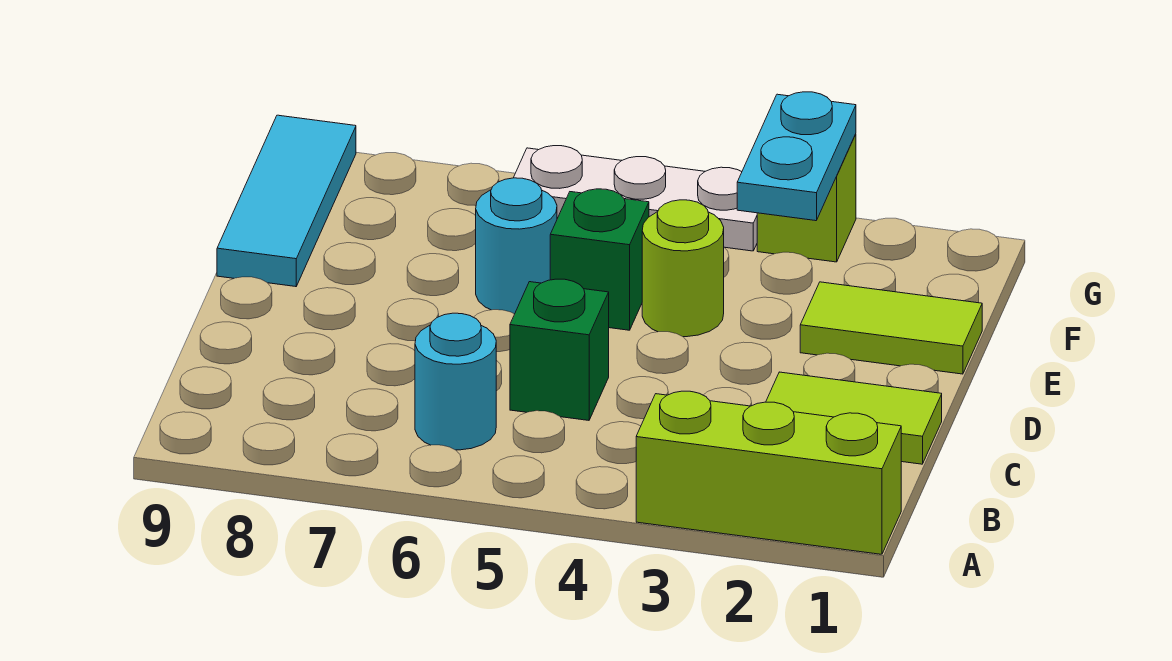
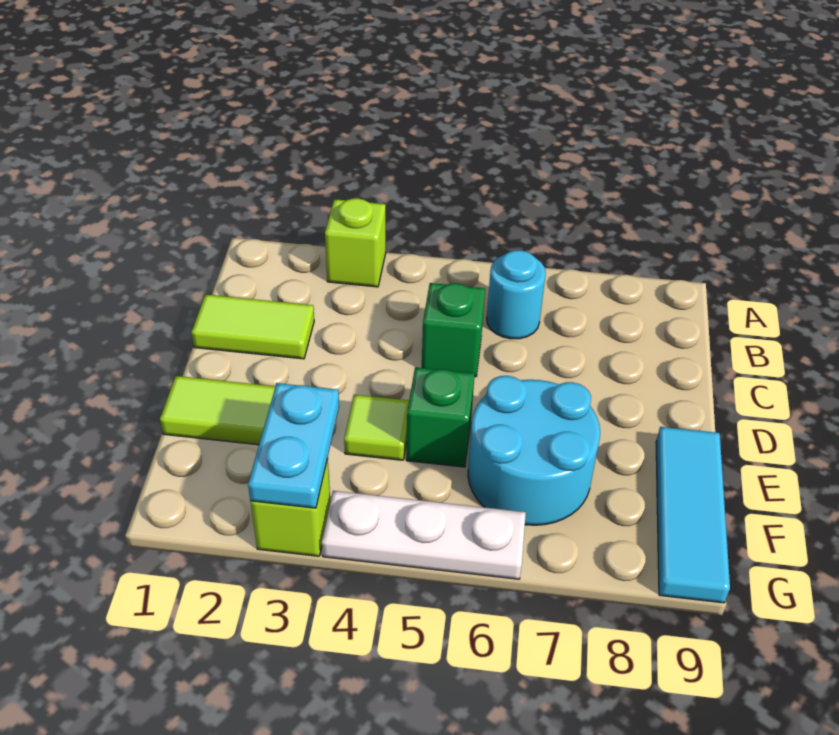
lime 1x3 brick [636,391,901,554] -> lime 1x1 brick [325,198,386,287]
lime 1x1 round brick [642,200,724,337] -> lime 1x1 tile [344,395,409,460]
cyan 1x1 round brick [476,178,557,314] -> cyan 2x2 round brick [468,376,600,525]

